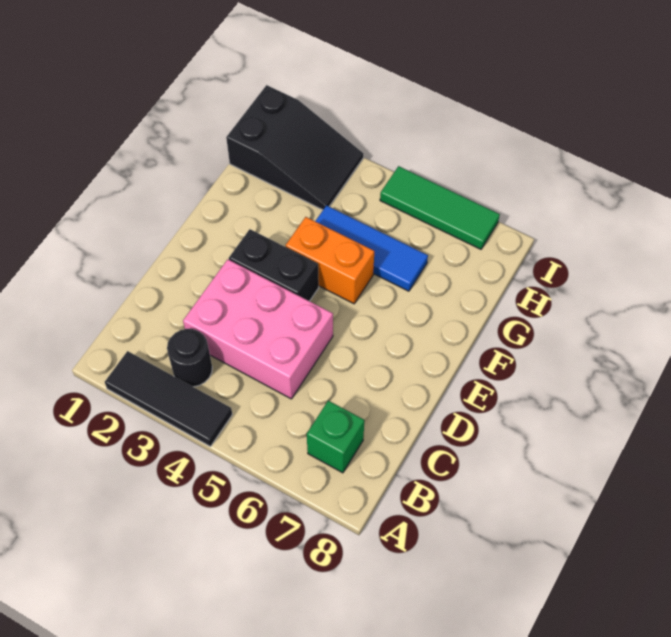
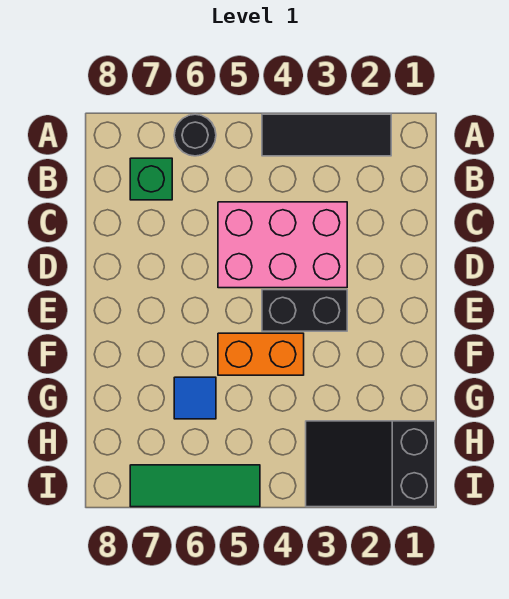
black 1x1 round brick [167,329,212,387] -> black 1x1 round brick moved to [174,114,216,156]
blue 1x3 tile [315,205,428,291] -> blue 1x1 tile [174,377,216,419]

